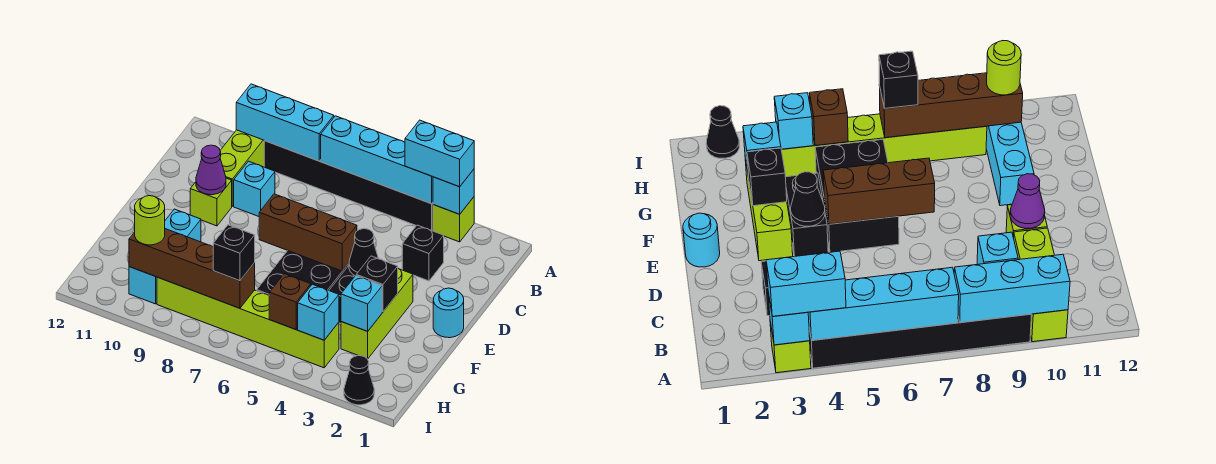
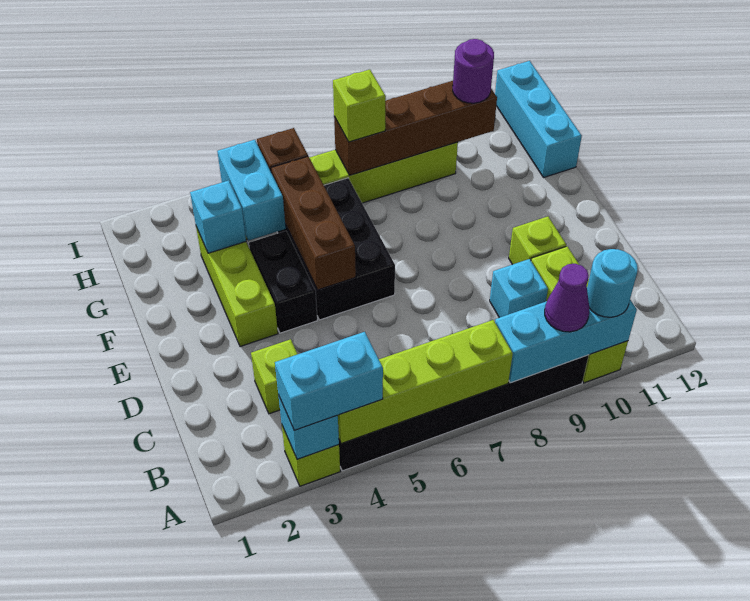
cyan 1x4 brick [321,116,433,204] -> lime 1x4 brick [338,320,513,444]
black 1x1 brick [402,225,444,281] -> lime 1x1 brick [251,339,297,414]
purple 1x1 cone [196,145,226,195] -> purple 1x1 cone moved to [545,263,589,332]
cyan 1x1 round brick [433,288,464,338] -> cyan 1x1 round brick moved to [587,249,638,317]
black 1x1 cone [349,229,378,276] -> none
brown 1x3 brick [259,194,357,271] -> brown 1x3 brick turned to [271,156,356,290]
black 1x1 brick [356,256,398,312] -> none
cyan 1x3 brick [129,209,201,304] -> cyan 1x3 brick moved to [495,61,582,177]
cyan 1x1 brick [298,284,339,340] -> cyan 1x2 brick [217,140,286,241]
black 1x1 brick [213,225,255,281] -> lime 1x1 brick [333,70,386,142]
lime 1x1 round brick [135,196,165,245] -> purple 1x1 round brick [453,39,494,103]
black 1x1 cone [344,356,374,405] -> none

